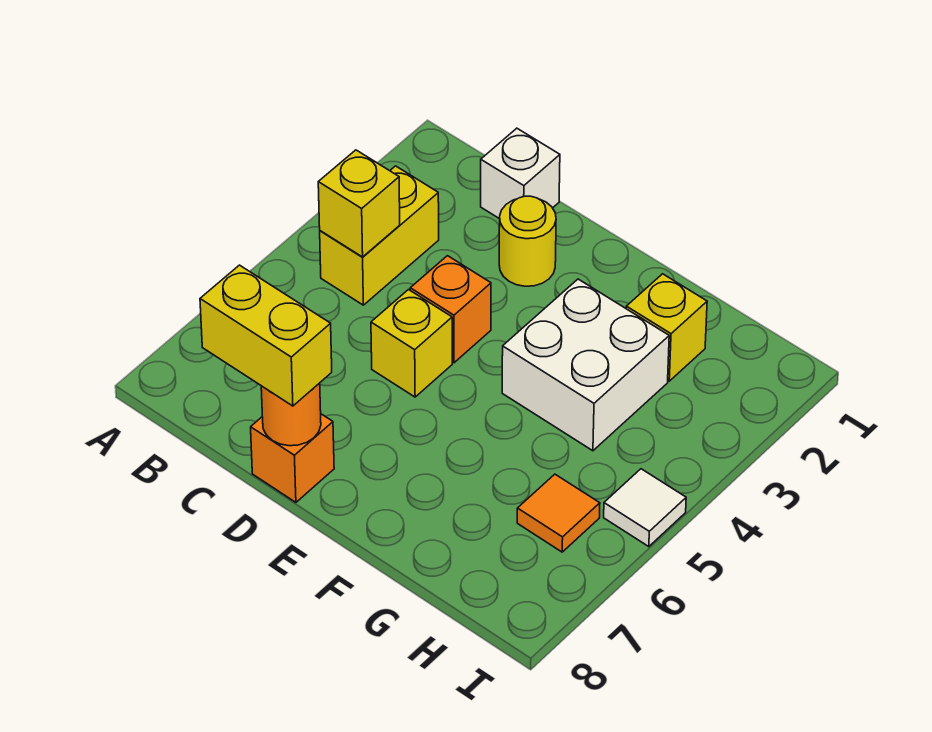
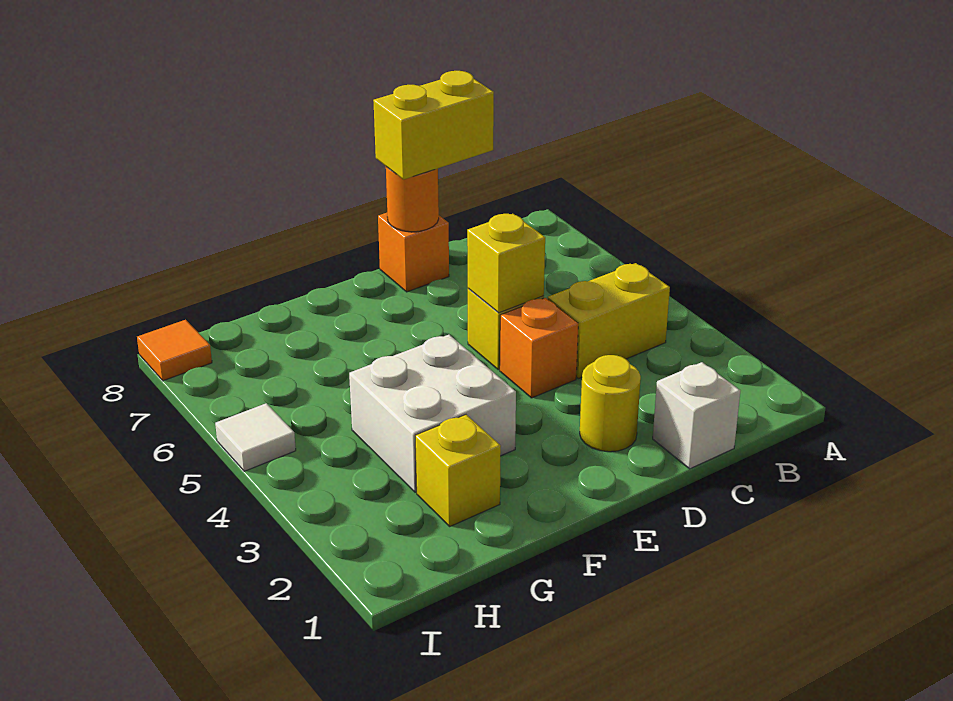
yellow 1x2 brick [320,166,439,305] -> yellow 1x2 brick turned to [548,263,670,379]
yellow 1x1 brick [318,150,400,257] -> yellow 1x1 brick moved to [467,214,545,313]
orange 1x1 tile [517,474,600,552] -> orange 1x1 tile moved to [137,320,212,381]

